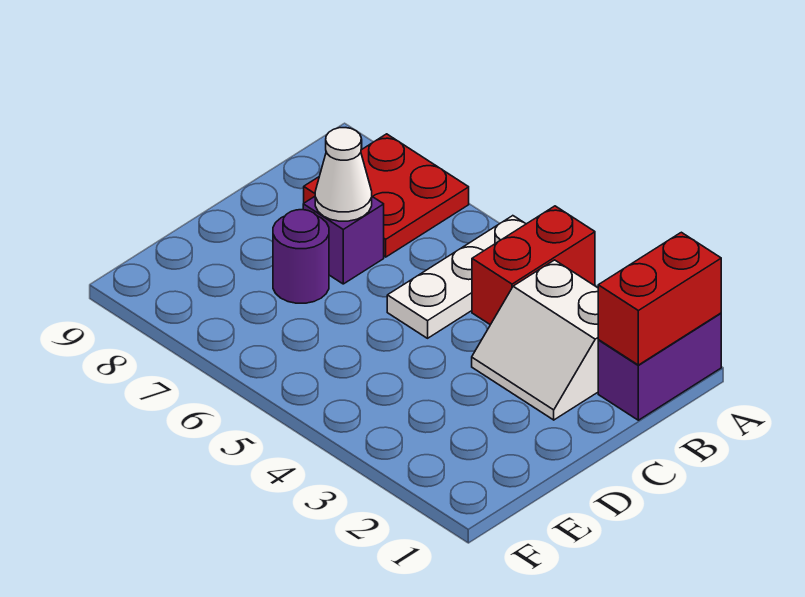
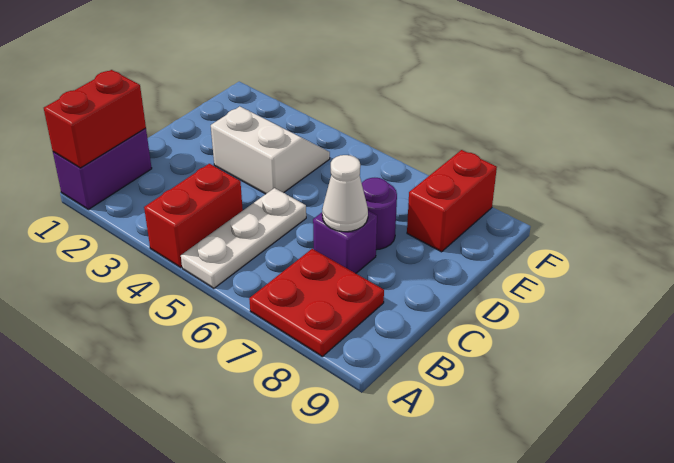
white 2x2 slope [472,260,598,420] -> white 2x2 slope moved to [211,106,330,194]
none -> red 1x2 brick [407,150,497,252]

